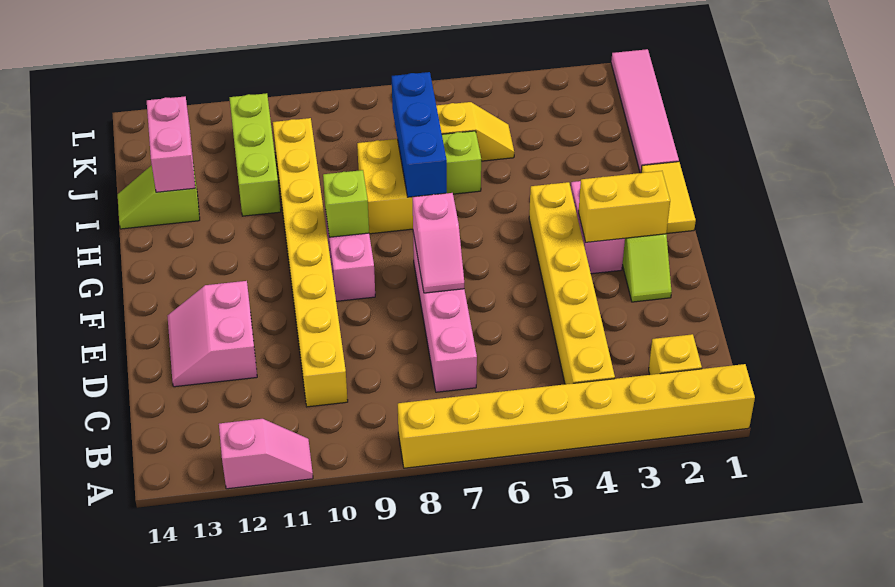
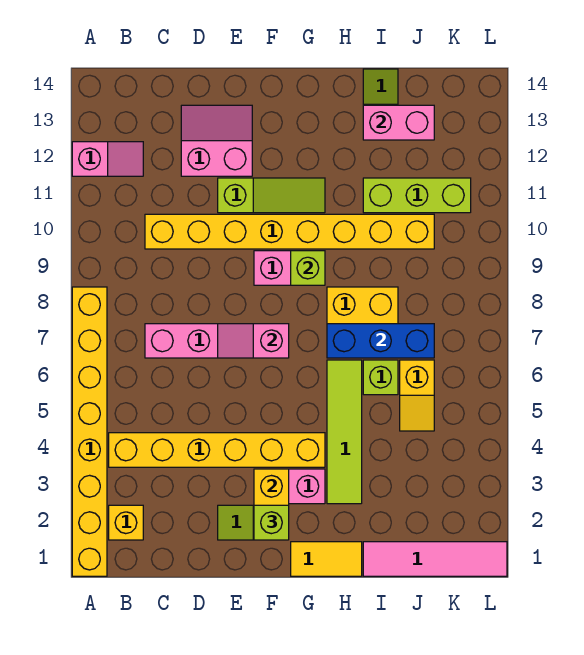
pink 1x2 slope [219,419,313,489] -> pink 1x2 slope turned to [72,142,143,176]
none -> lime 1x3 slope [218,178,325,213]
none -> lime 1x1 brick [254,505,289,540]
none -> lime 1x4 tile [327,360,362,504]

